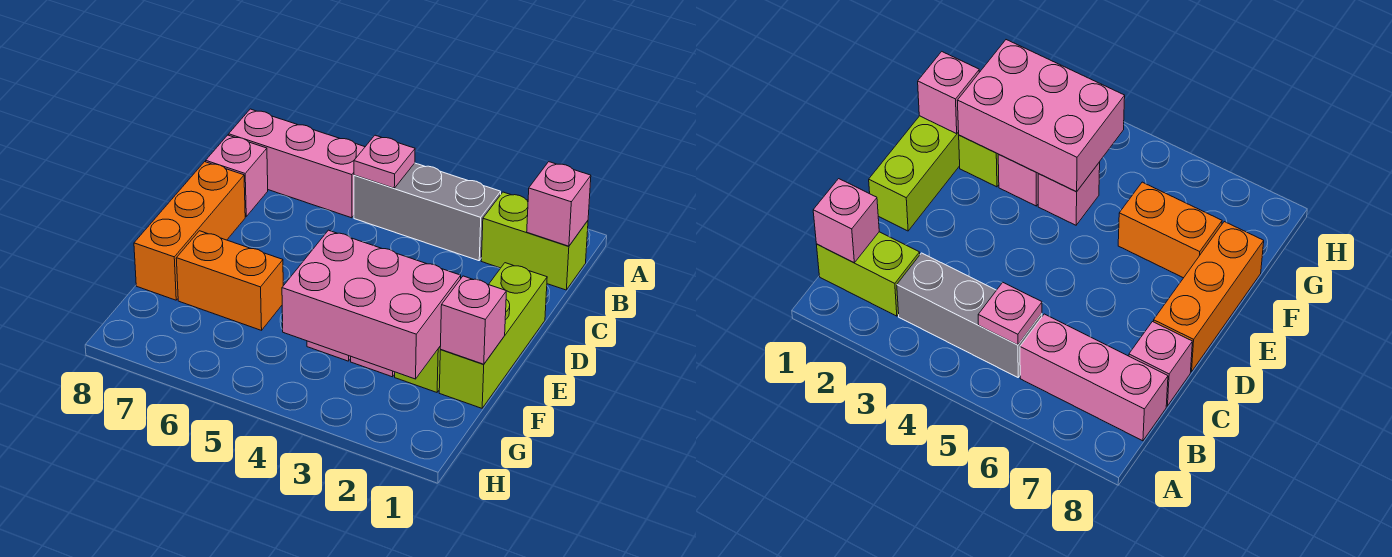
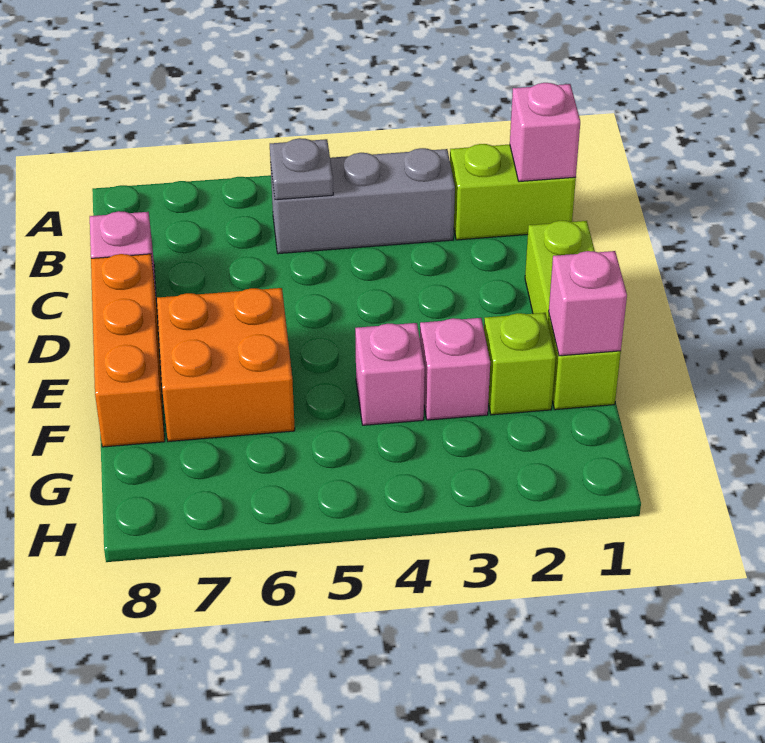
pink 1x1 plate [354,135,415,188] -> grey 1x1 plate [270,138,333,200]
pink 1x3 brick [229,109,365,218] -> none
pink 2x3 brick [282,230,461,379] -> none
orange 1x2 brick [176,231,283,330] -> orange 2x2 brick [157,288,295,441]

